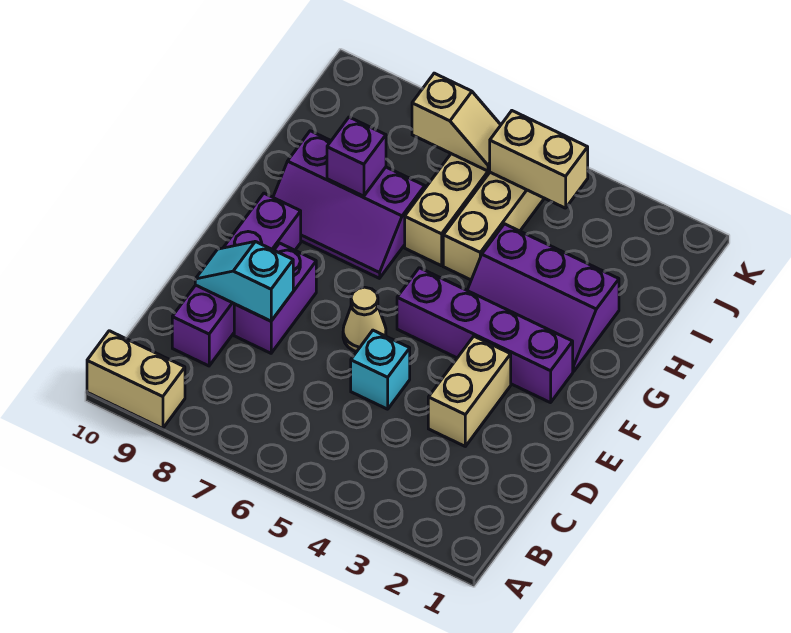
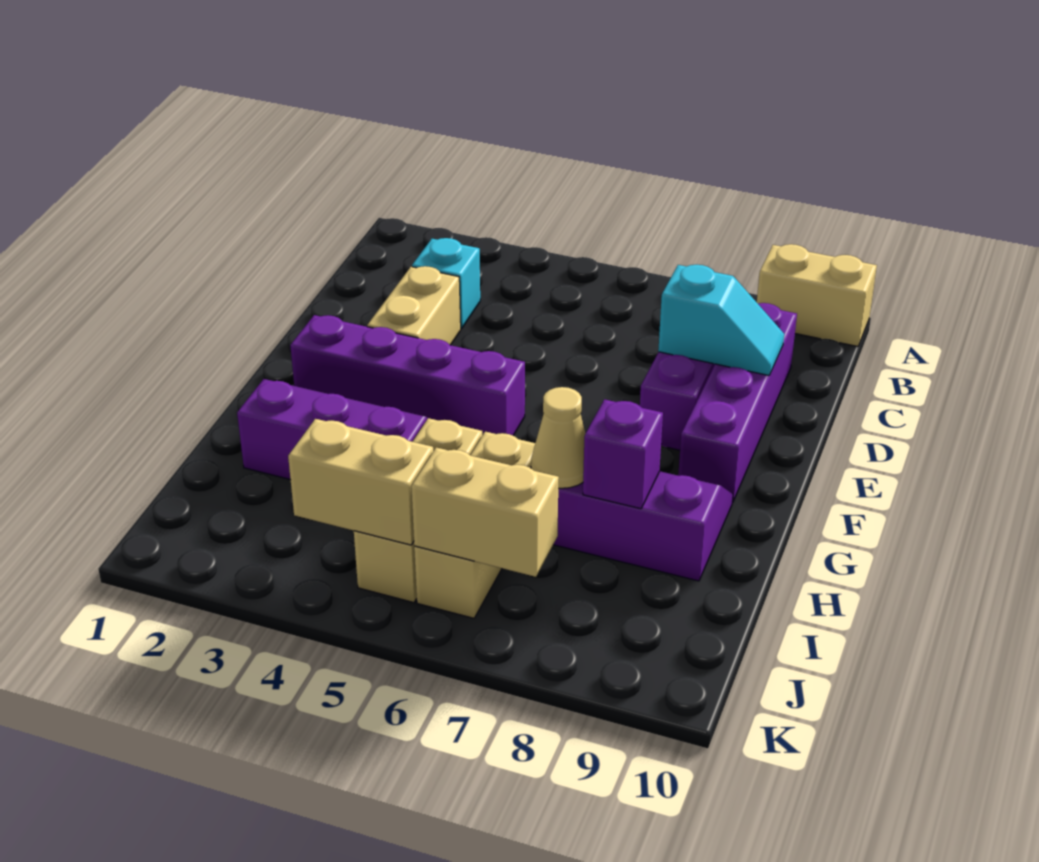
cyan 1x1 brick [351,330,410,409] -> cyan 1x1 brick moved to [412,238,480,329]
tan 1x1 cone [343,287,386,352] -> tan 1x1 cone moved to [531,387,585,488]
tan 1x2 slope [412,73,501,171] -> tan 1x2 brick [411,447,559,577]

